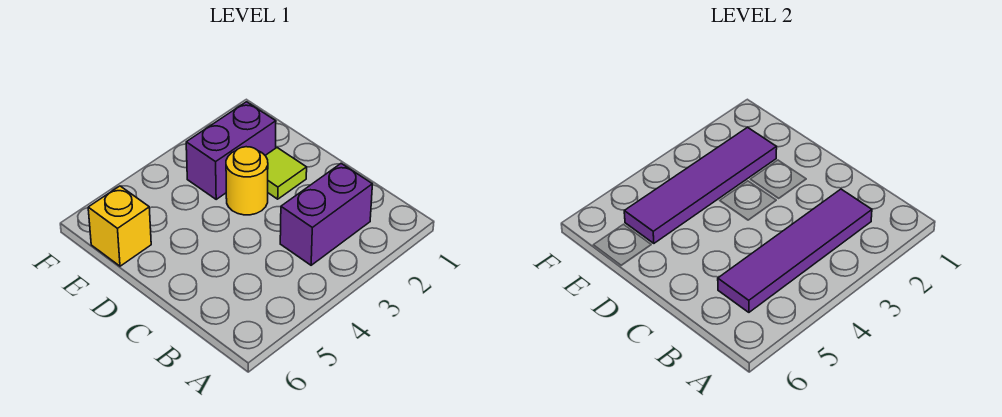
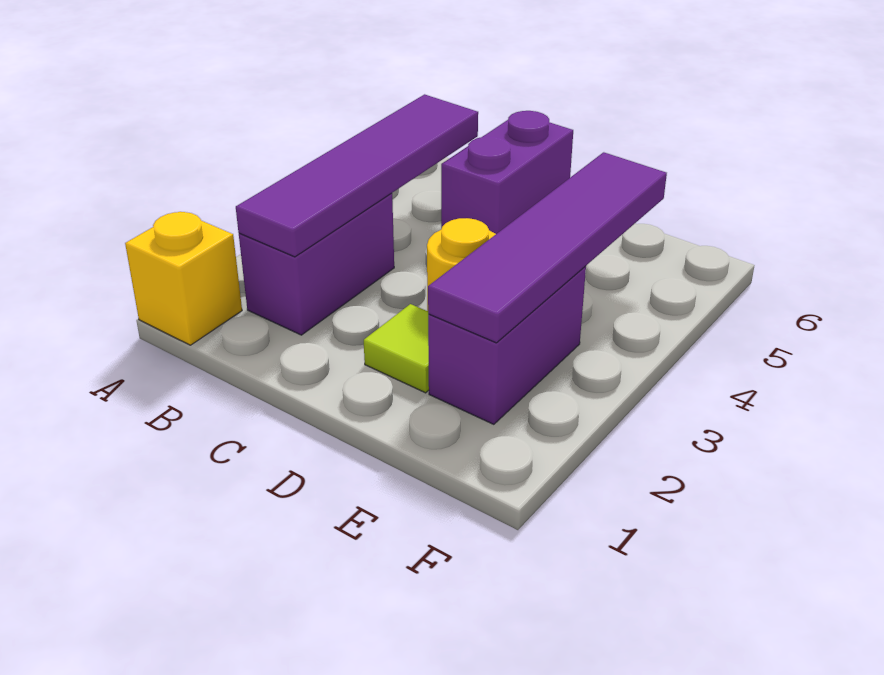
none -> purple 1x2 brick [441,111,573,234]
yellow 1x1 brick [88,186,151,266] -> yellow 1x1 brick moved to [125,212,242,345]

